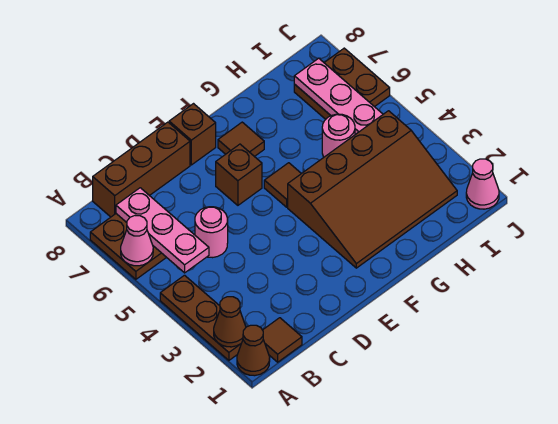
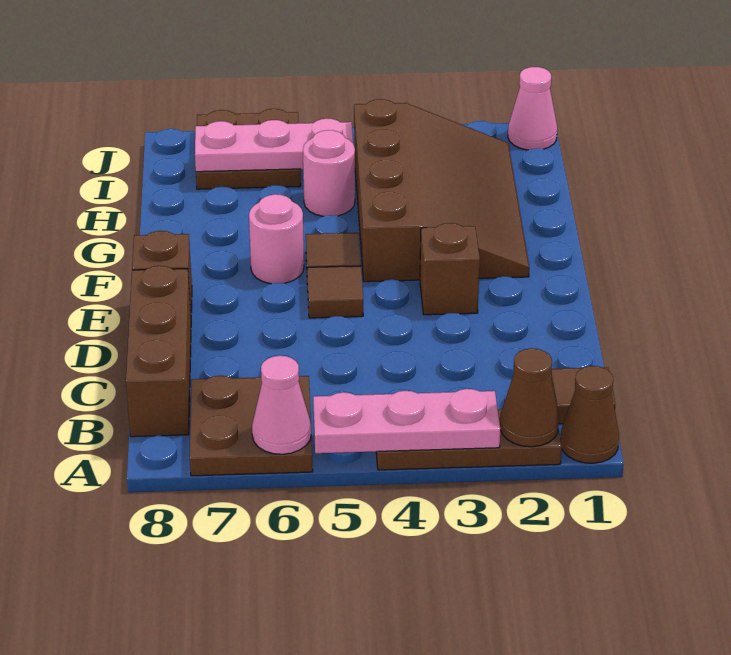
pink 1x3 plate [116,188,209,273] -> pink 1x3 plate moved to [313,389,500,453]
pink 1x1 round brick [195,207,228,258] -> pink 1x1 round brick moved to [249,194,304,284]
brown 1x1 brick [216,144,262,205] -> brown 1x1 brick moved to [420,223,480,315]
brown 1x1 tile [218,122,264,157] -> brown 1x1 tile moved to [307,266,363,318]

